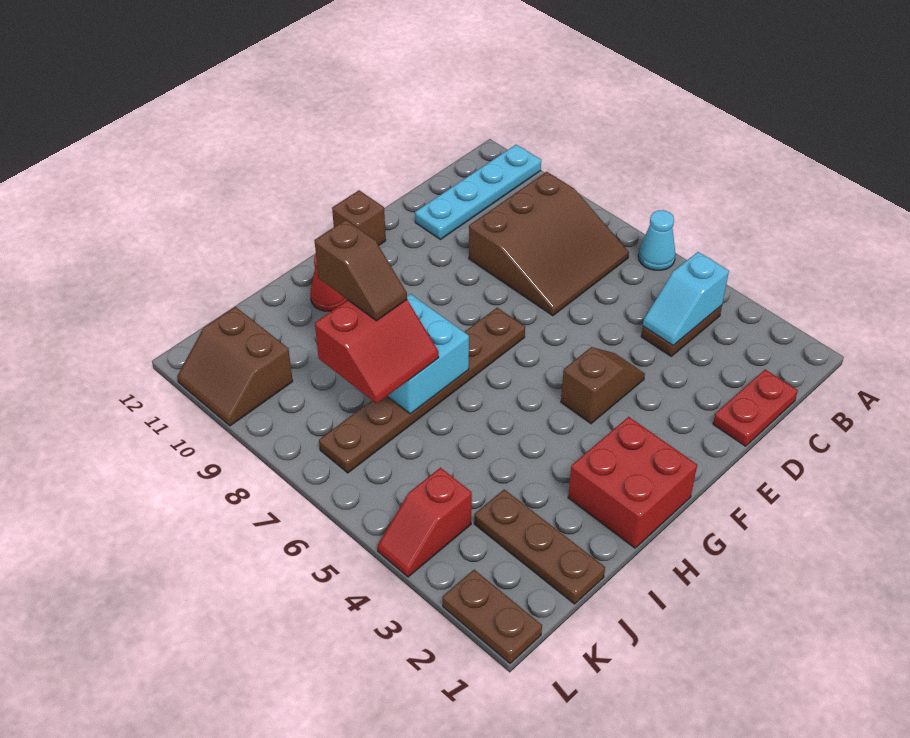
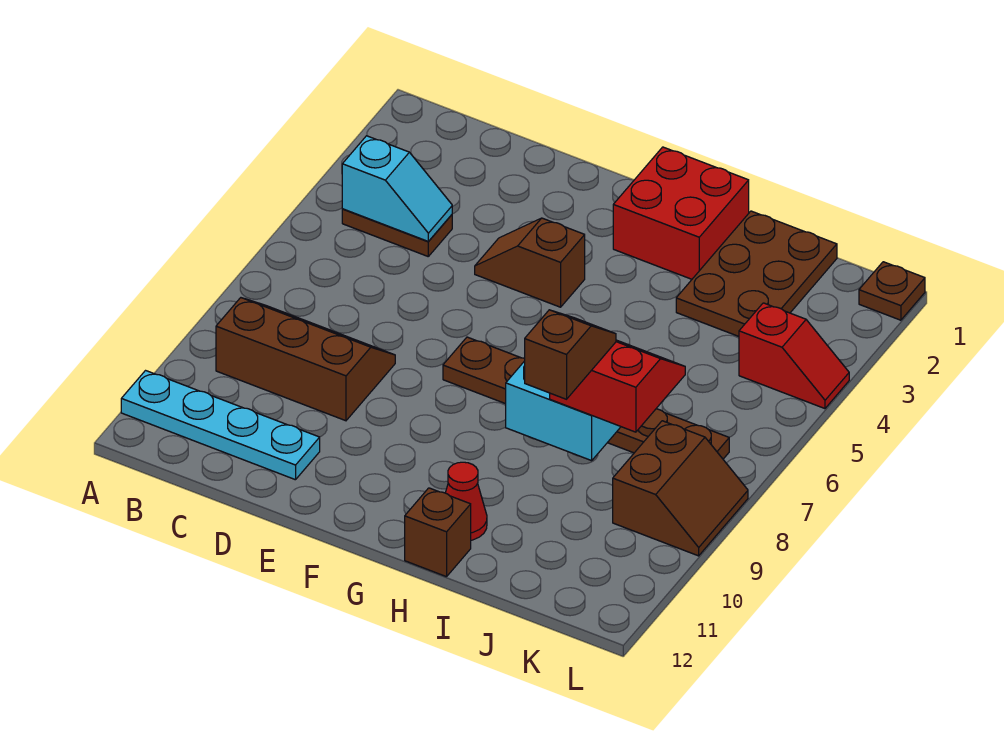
cyan 1x1 cone [638,210,676,270] -> none
brown 3x3 slope [469,172,629,316] -> brown 2x3 slope [216,298,395,421]
red 1x2 plate [713,369,798,446] -> none
brown 1x1 brick [332,190,386,245] -> brown 1x1 brick moved to [405,488,471,577]
brown 1x3 plate [474,489,605,604] -> brown 2x3 plate [676,211,837,336]
brown 2x2 slope [177,307,293,426] -> brown 2x2 slope moved to [613,421,748,556]
brown 1x2 plate [443,570,542,663] -> brown 1x1 plate [859,262,925,320]

